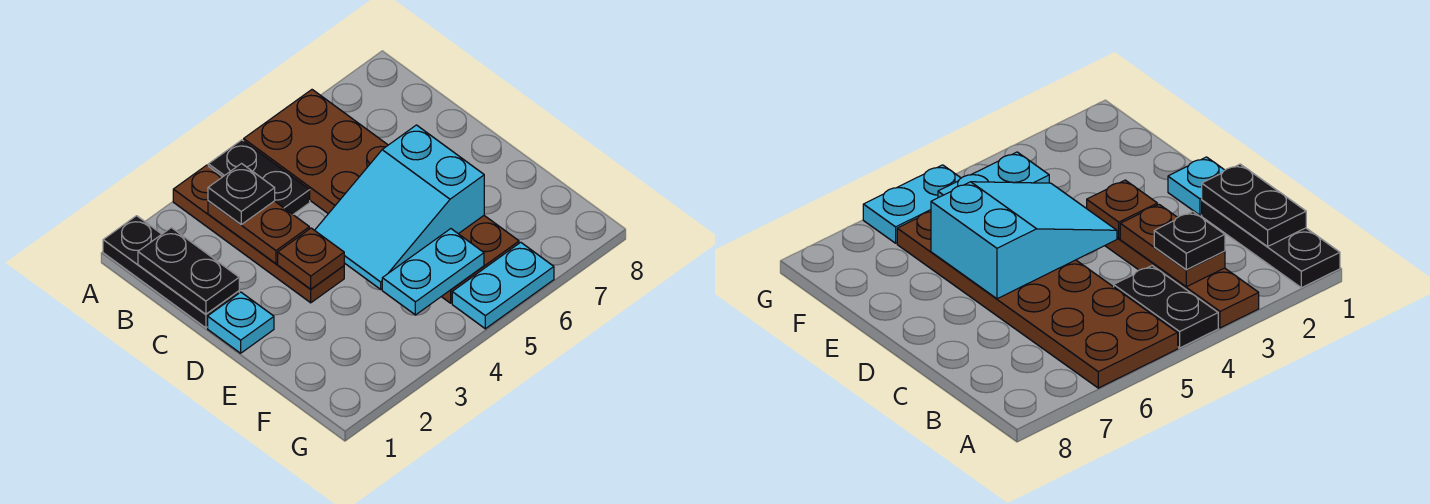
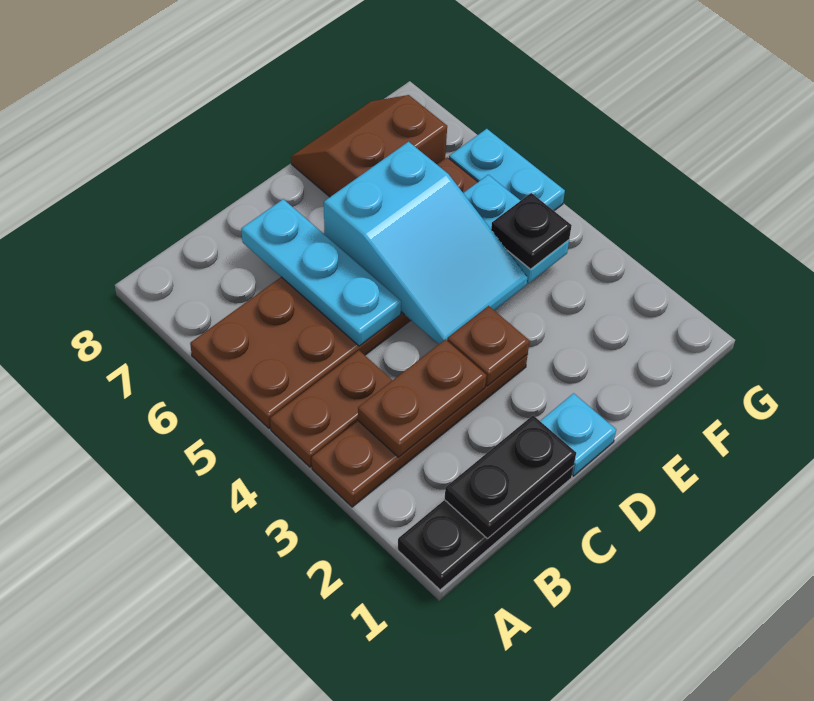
black 1x2 plate [208,140,310,214] -> brown 1x2 plate [270,350,392,467]
black 1x1 plate [208,164,275,224] -> black 1x1 plate moved to [491,193,572,269]
none -> cyan 1x3 plate [241,199,401,346]
none -> brown 2x2 slope [291,95,447,197]

